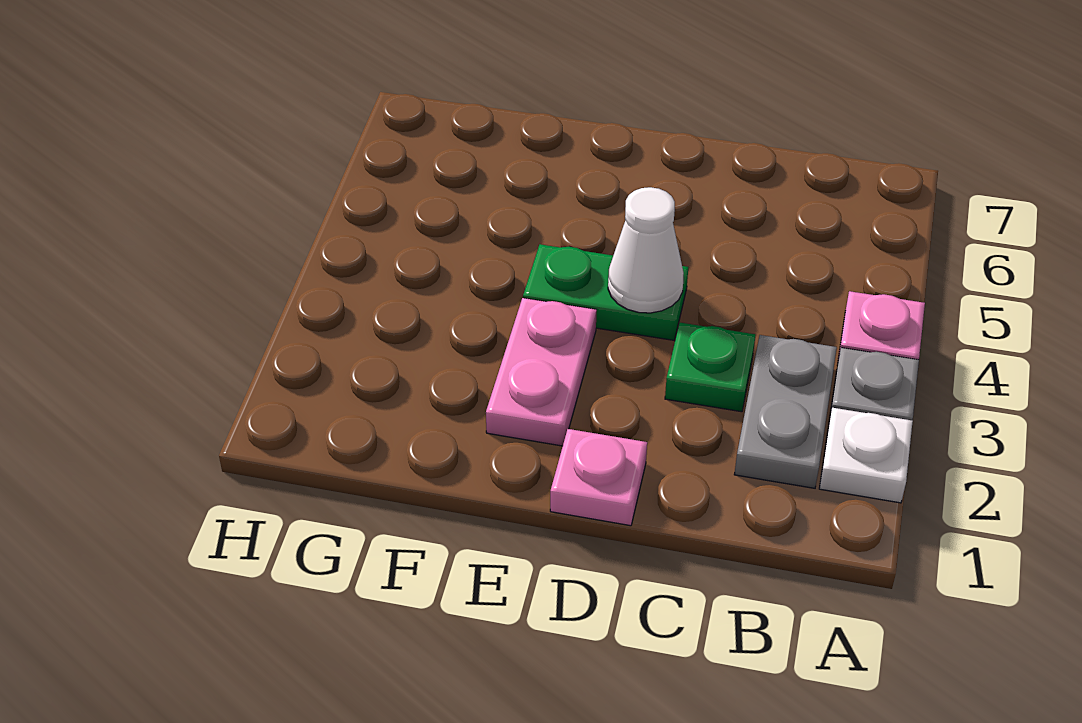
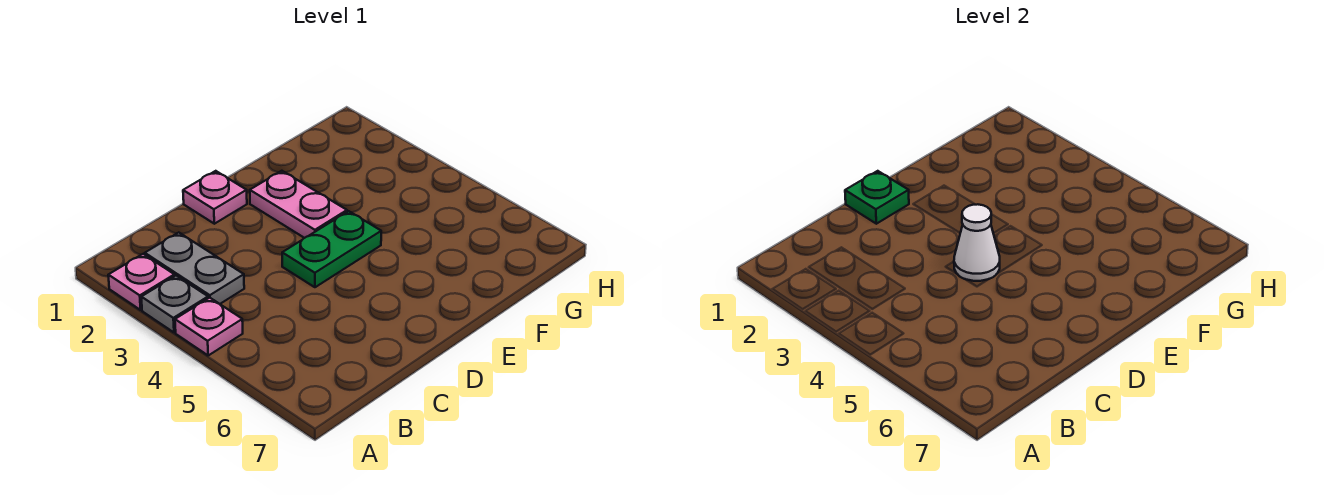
white 1x1 plate [819,408,913,503] -> pink 1x1 plate [108,254,175,310]
green 1x1 plate [665,323,755,412] -> green 1x1 plate moved to [845,171,909,224]

